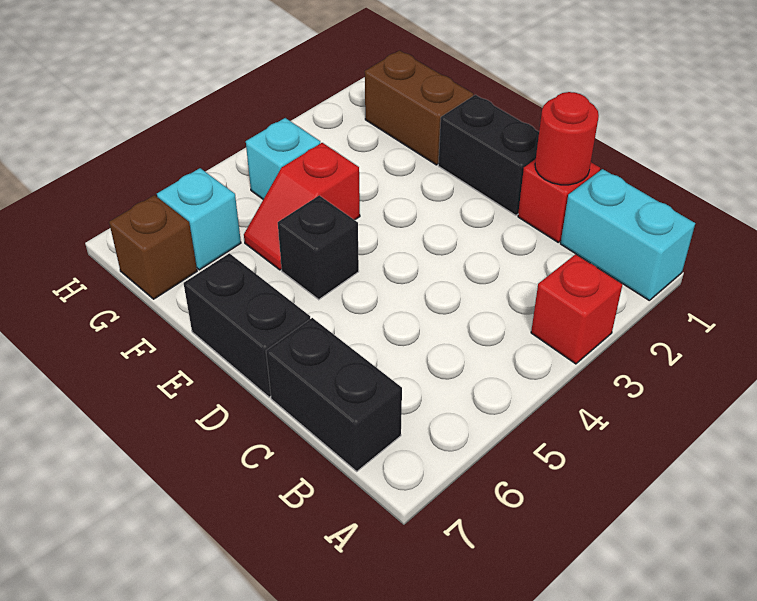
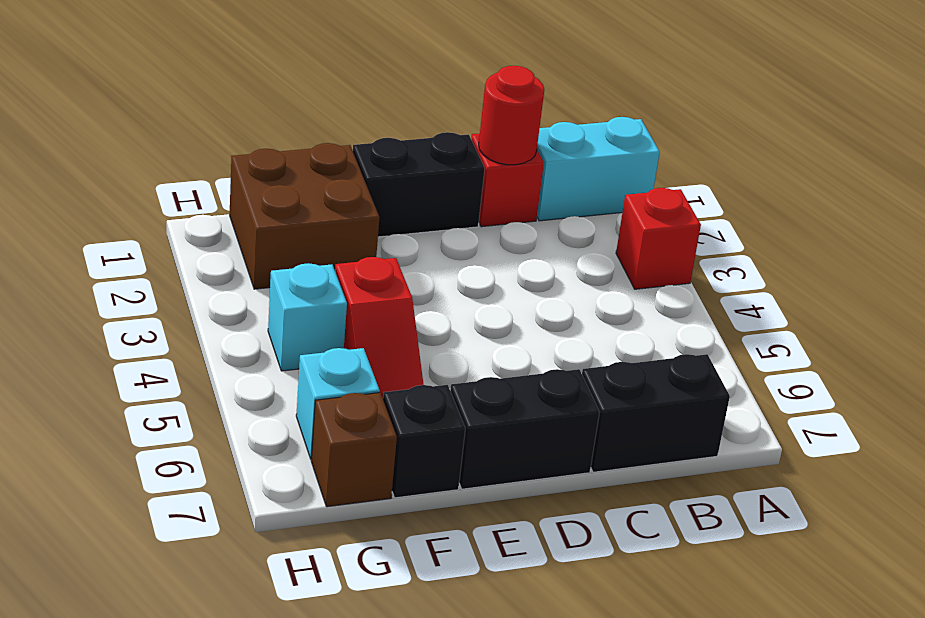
black 1x1 brick [278,195,359,300] -> black 1x1 brick moved to [383,385,465,498]
brown 1x2 brick [365,50,473,165] -> brown 2x2 brick [230,143,379,289]

